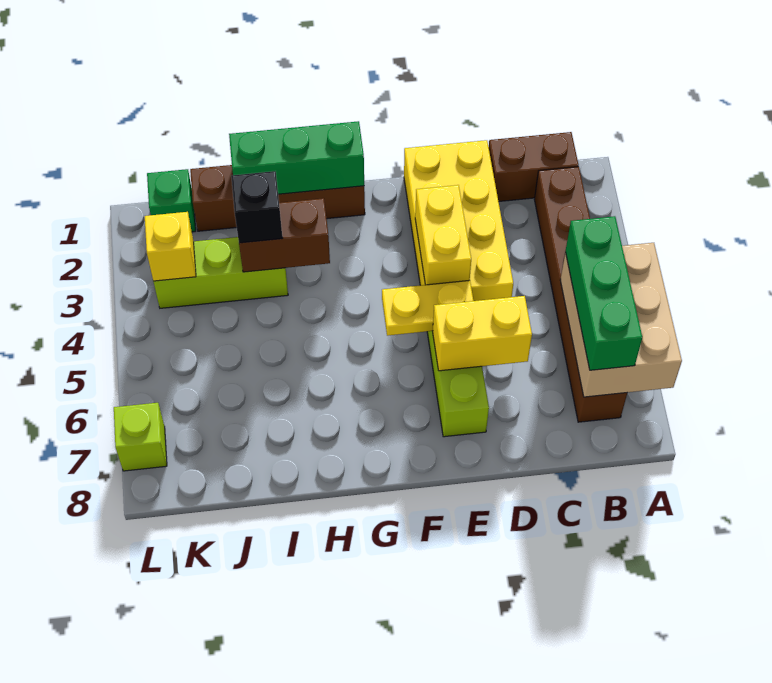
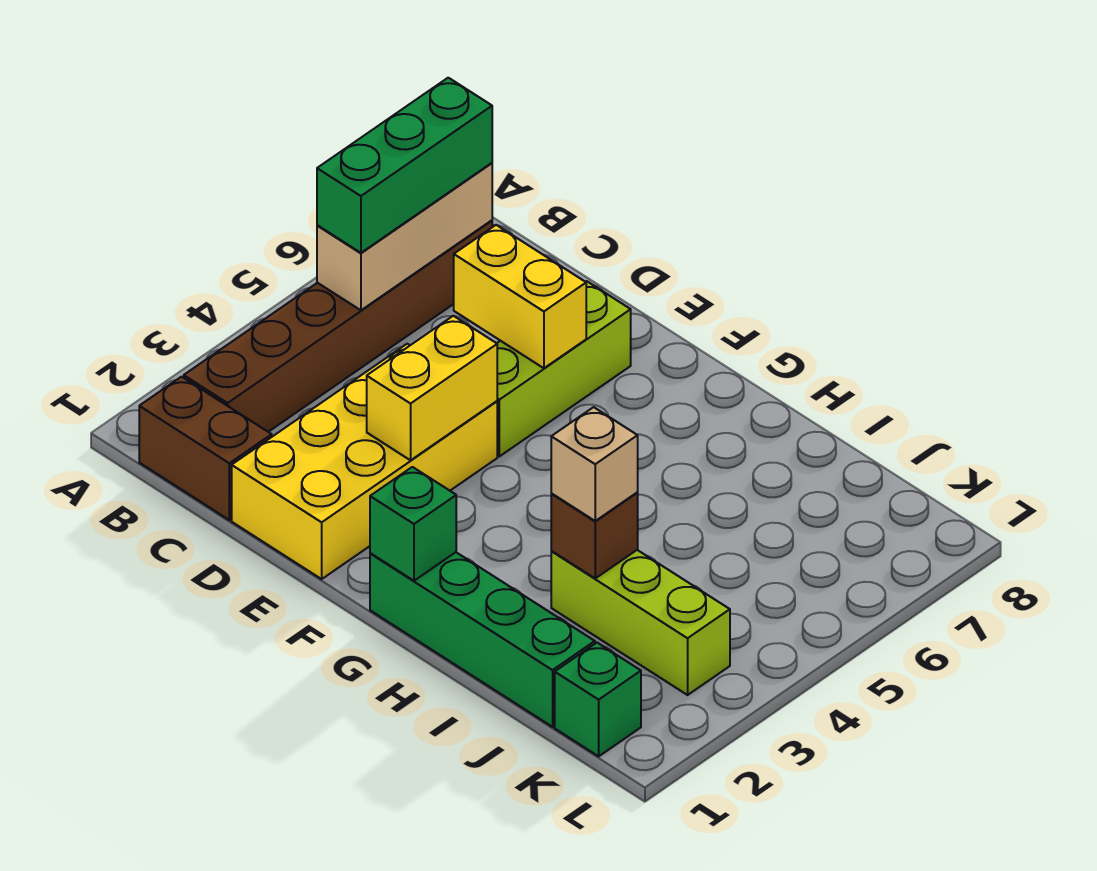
tan 2x3 brick [560,243,682,397] -> tan 1x3 brick [317,163,492,310]
yellow 1x2 plate [382,280,473,336] -> none
brown 1x4 brick [190,165,365,231] -> green 1x4 brick [370,552,595,727]
green 1x3 brick [229,121,364,194] -> green 1x1 brick [370,467,456,581]
brown 1x2 brick [239,198,330,272] -> brown 1x1 brick [551,493,638,578]
black 1x1 brick [231,171,282,243] -> tan 1x1 brick [551,407,638,521]
yellow 1x1 brick [145,212,196,281] -> none
lime 1x1 brick [114,403,167,471] -> none

